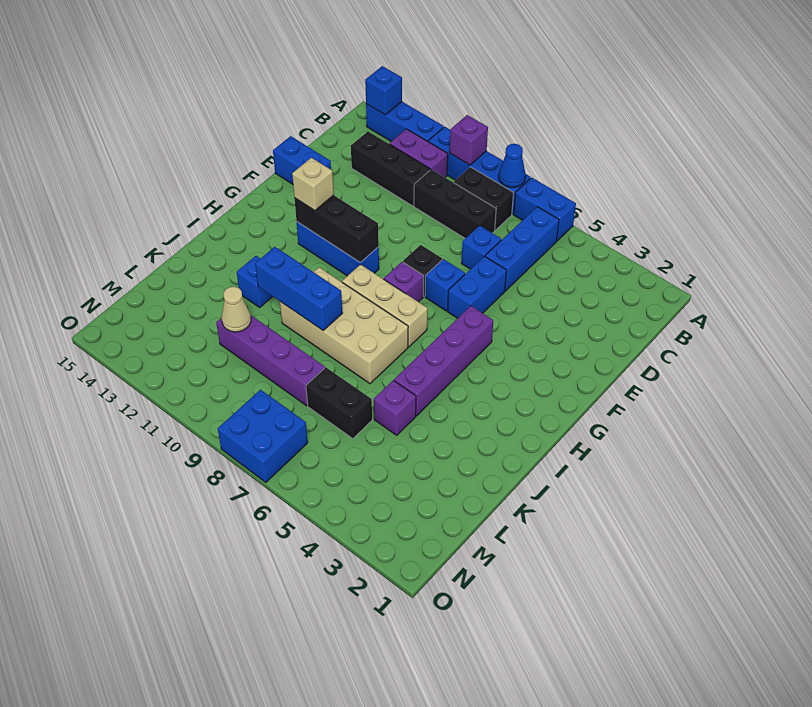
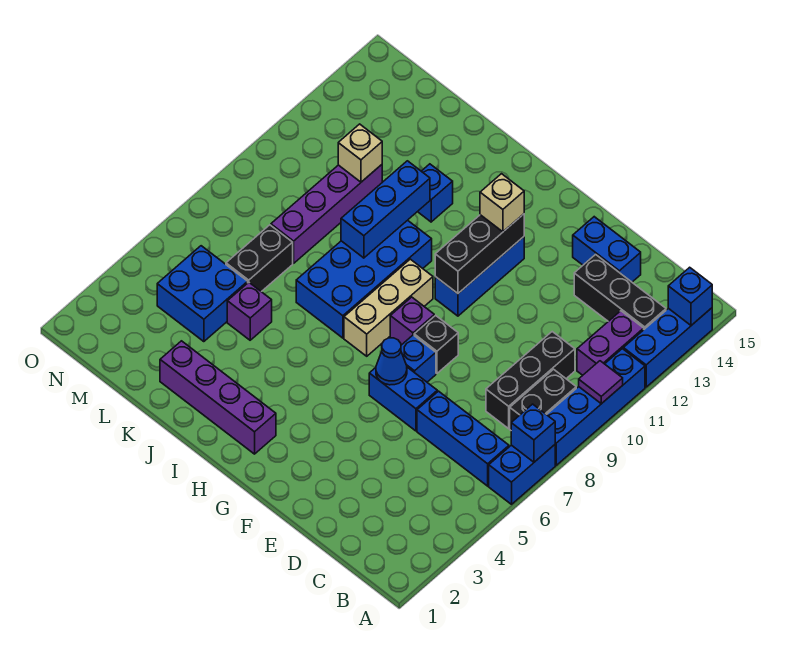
blue 1x1 cone [499,144,526,187] -> blue 1x1 cone moved to [376,338,407,385]
purple 1x1 brick [450,115,488,165] -> purple 1x1 tile [579,361,623,404]
black 1x3 brick [351,132,430,206] -> black 1x3 brick turned to [574,255,666,329]
blue 1x1 brick [461,226,501,269] -> blue 1x1 brick moved to [511,404,555,462]
blue 1x2 brick [273,136,331,184] -> blue 1x2 brick turned to [573,217,641,282]
purple 1x4 brick [394,306,493,416] -> purple 1x4 brick moved to [160,341,276,454]
tan 2x4 brick [280,267,408,384] -> blue 2x4 brick [296,220,432,338]
tan 1x1 cone [222,287,251,332] -> tan 1x1 brick [338,124,382,182]
blue 2x2 brick [218,390,308,482] -> blue 2x2 brick moved to [157,246,248,342]

